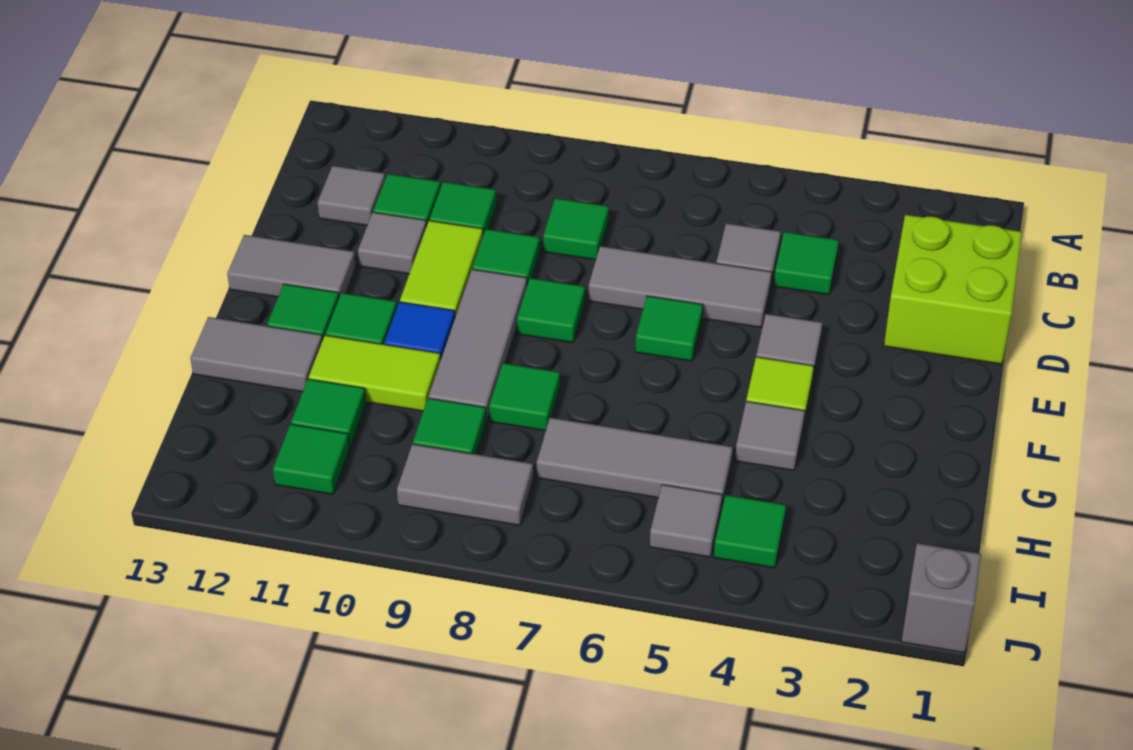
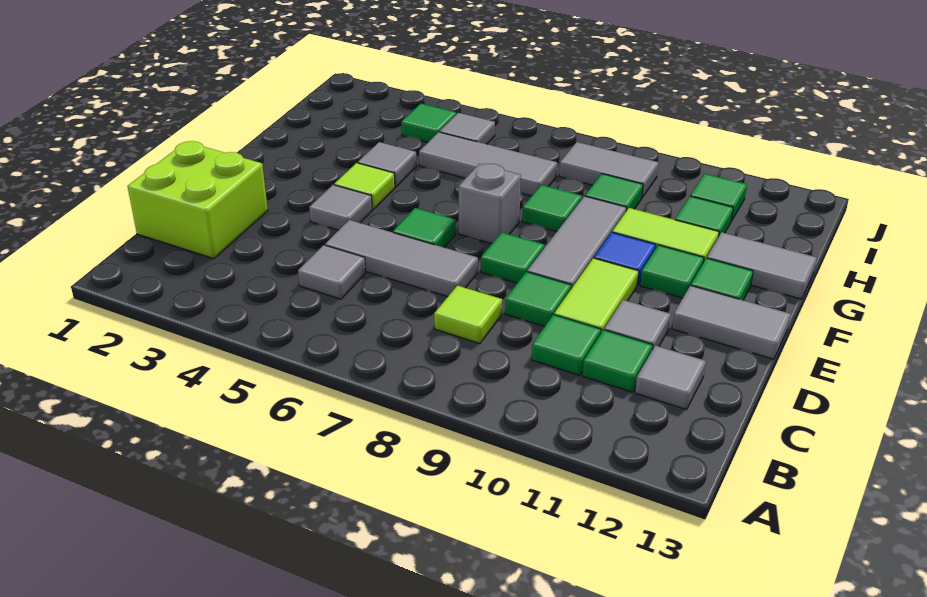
green 1x1 tile [774,232,839,295] -> none
green 1x1 tile [543,198,609,260] -> lime 1x1 tile [434,286,502,344]
grey 1x1 brick [901,543,981,653] -> grey 1x1 brick moved to [459,164,521,243]

